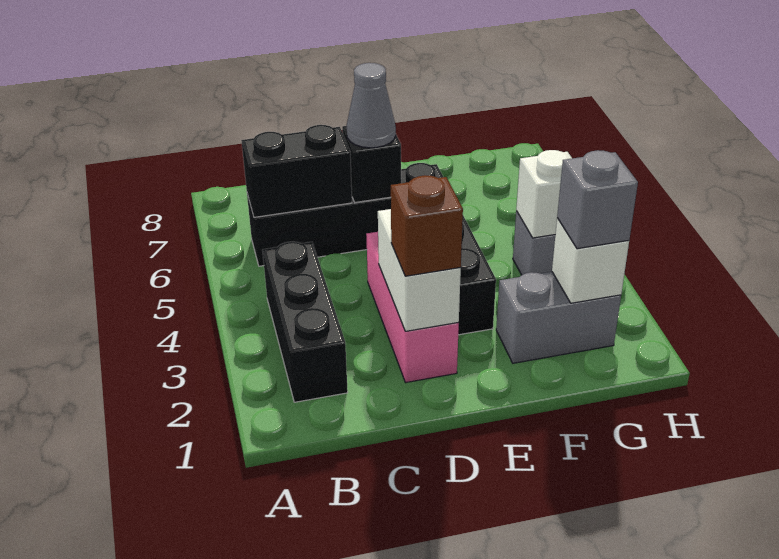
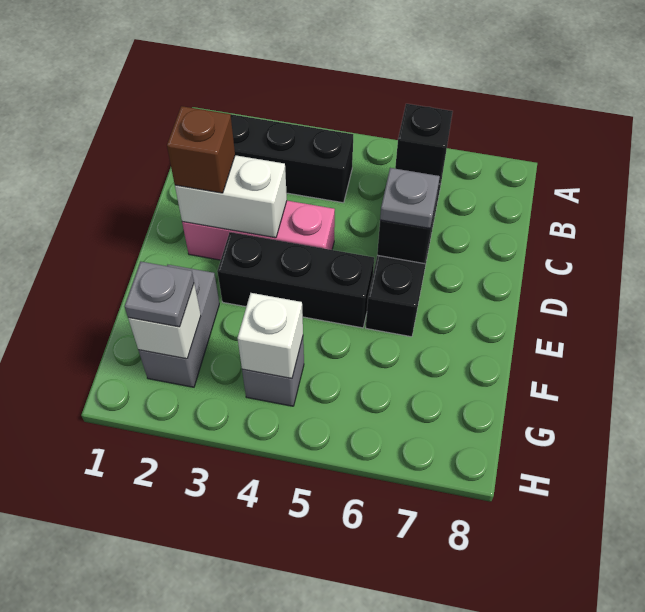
black 1x2 brick [241,125,352,217] -> black 1x1 brick [395,104,453,184]
grey 1x1 cone [347,63,396,148] -> grey 1x1 plate [380,168,440,228]
grey 1x1 brick [557,150,638,249] -> grey 1x1 plate [125,262,194,327]

